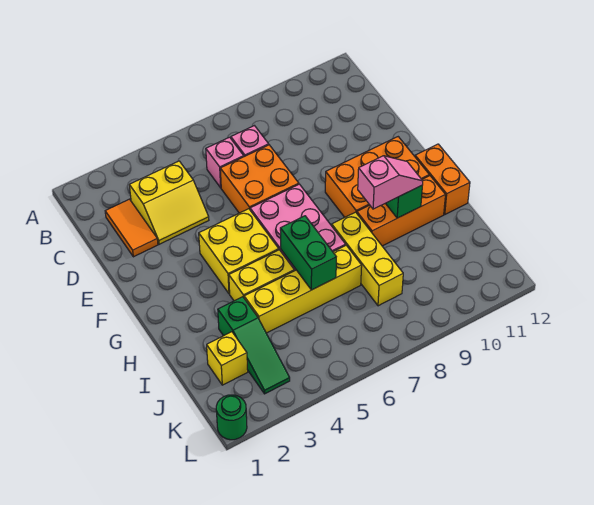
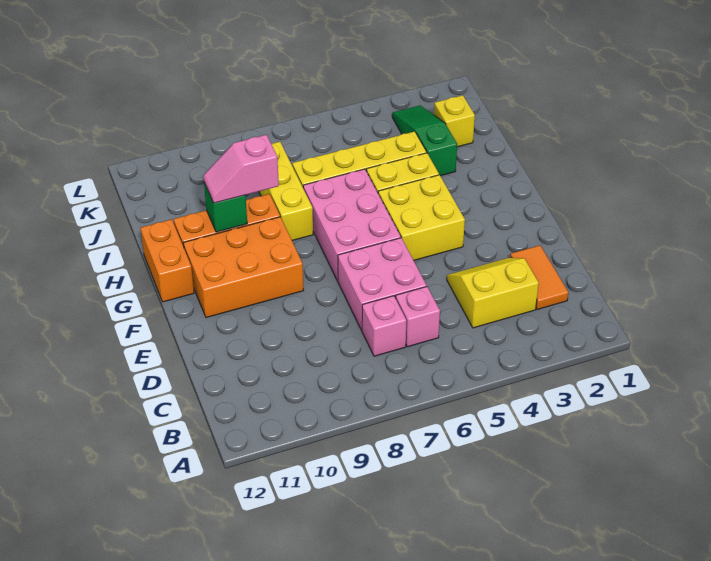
orange 2x2 brick [220,145,299,213] -> pink 2x2 brick [338,238,427,330]
green 1x2 brick [280,216,336,290] -> none
green 1x1 round brick [216,395,247,440] -> none

